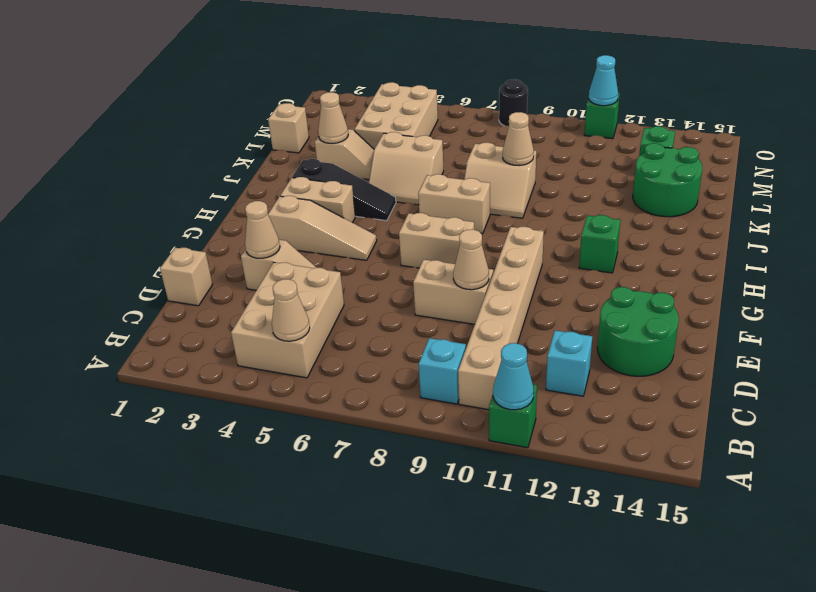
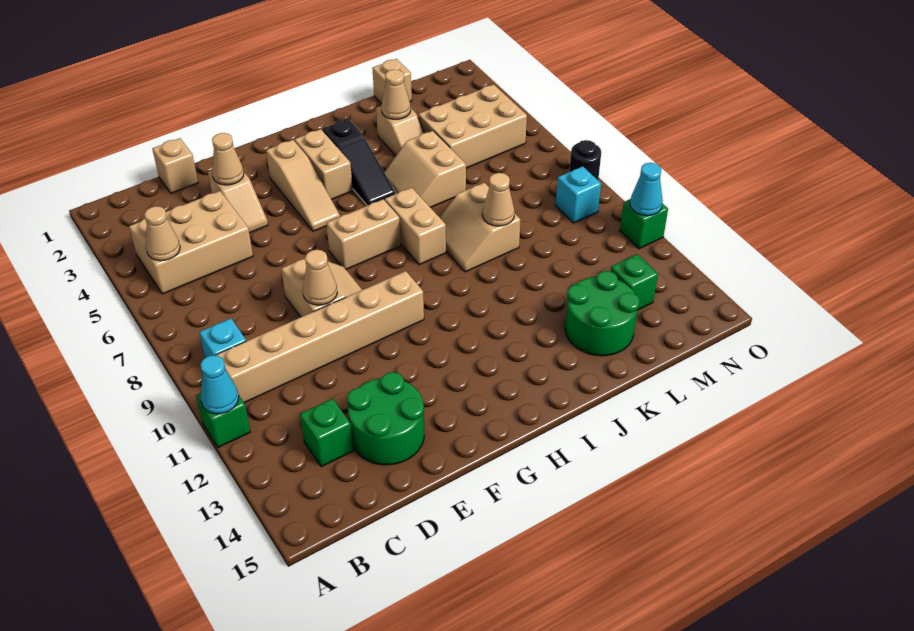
cyan 1x1 brick [546,330,592,396] -> cyan 1x1 brick moved to [556,166,601,223]
tan 1x2 brick [399,213,474,268] -> tan 1x2 brick turned to [326,199,401,269]
green 1x1 brick [579,215,620,273] -> green 1x1 brick moved to [300,399,353,467]

